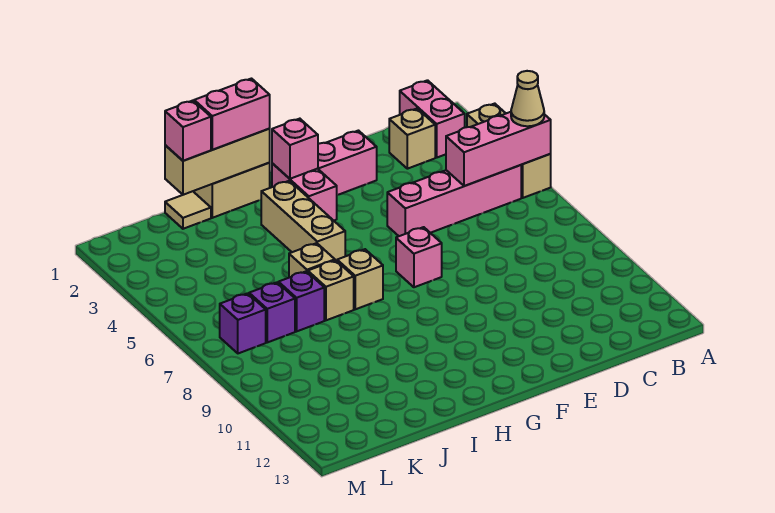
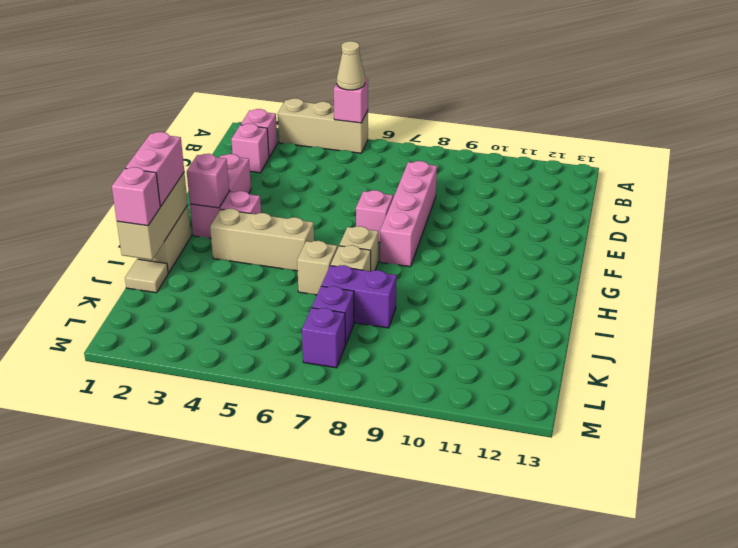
pink 1x3 brick [446,112,551,186] -> pink 1x1 brick [334,78,368,123]
pink 1x2 brick [400,80,465,157] -> pink 1x1 brick [241,109,277,157]
pink 1x4 brick [387,165,521,236] -> pink 1x4 brick moved to [380,161,437,267]
tan 1x1 brick [389,109,435,169] -> pink 1x1 brick [231,124,269,173]
purple 1x1 brick [278,271,324,331] -> purple 1x2 brick [321,265,397,328]

